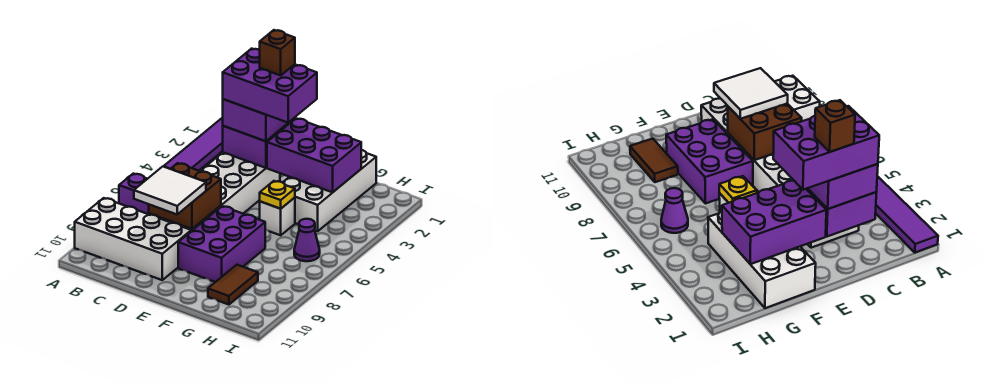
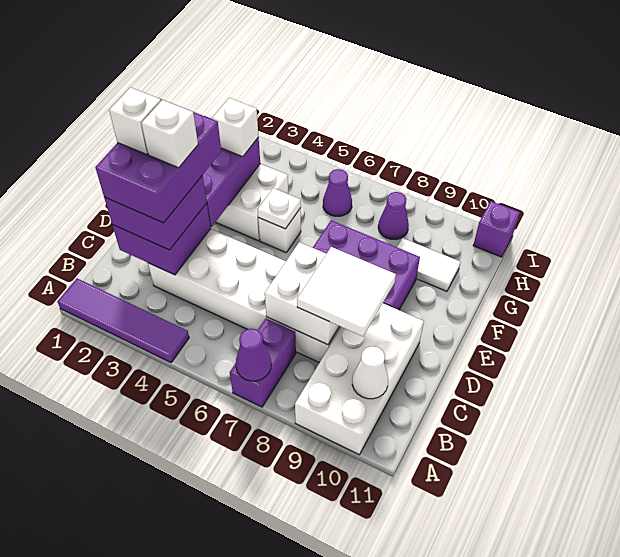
none -> purple 1x1 cone [236,329,271,381]
none -> white 1x1 cone [352,346,388,399]
brown 2x2 brick [149,163,221,229] -> white 2x2 brick [265,242,339,345]
brown 1x1 brick [260,30,295,75] -> white 1x1 brick [109,87,161,155]
none -> white 1x1 brick [141,100,198,168]
yellow 1x1 plate [260,181,295,209] -> white 1x1 plate [258,188,301,229]
none -> white 1x1 brick [212,98,259,157]
brown 1x2 tile [208,265,258,305] -> white 1x2 tile [397,238,460,291]
none -> purple 1x1 cone [378,192,409,240]
none -> purple 1x1 brick [473,201,520,257]

